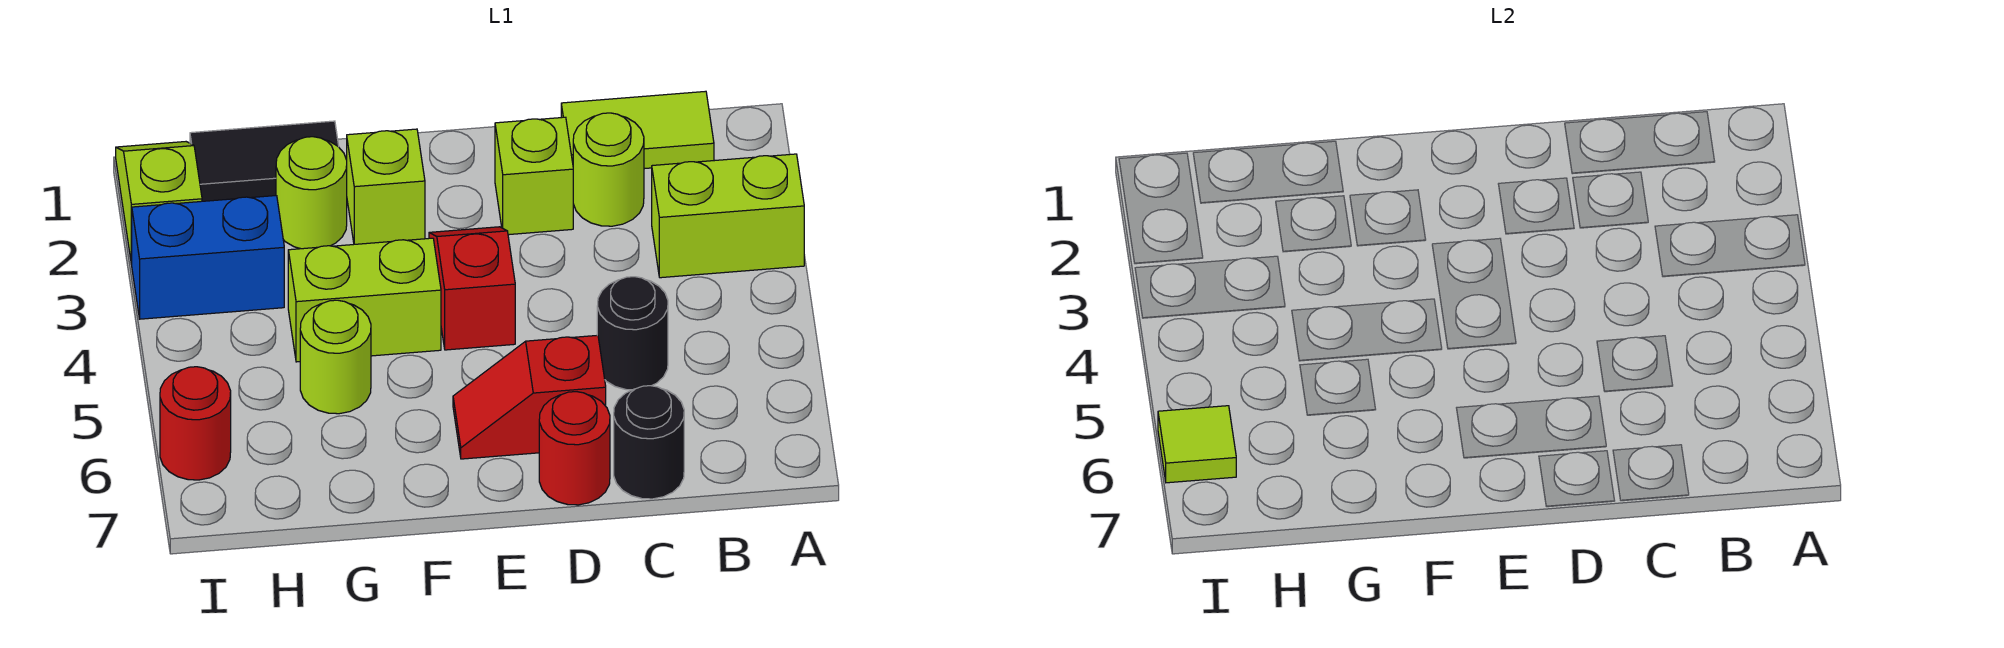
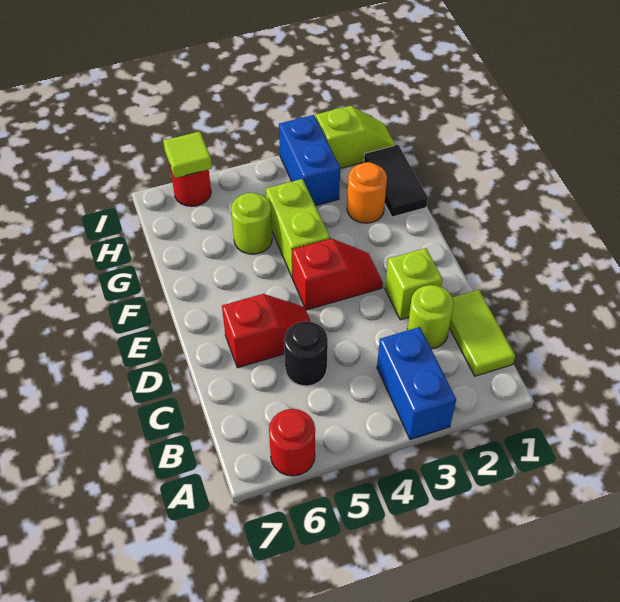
lime 1x2 brick [652,154,804,278] -> blue 1x2 brick [377,327,456,440]
black 1x1 round brick [614,386,684,499] -> none
red 1x2 slope [453,335,606,459] -> red 1x2 slope turned to [222,294,311,368]
red 1x1 round brick [539,392,610,505] -> red 1x1 round brick moved to [269,409,315,476]
lime 1x1 brick [347,129,425,244] -> none
lime 1x1 round brick [276,137,347,249] -> orange 1x1 round brick [347,162,387,223]

